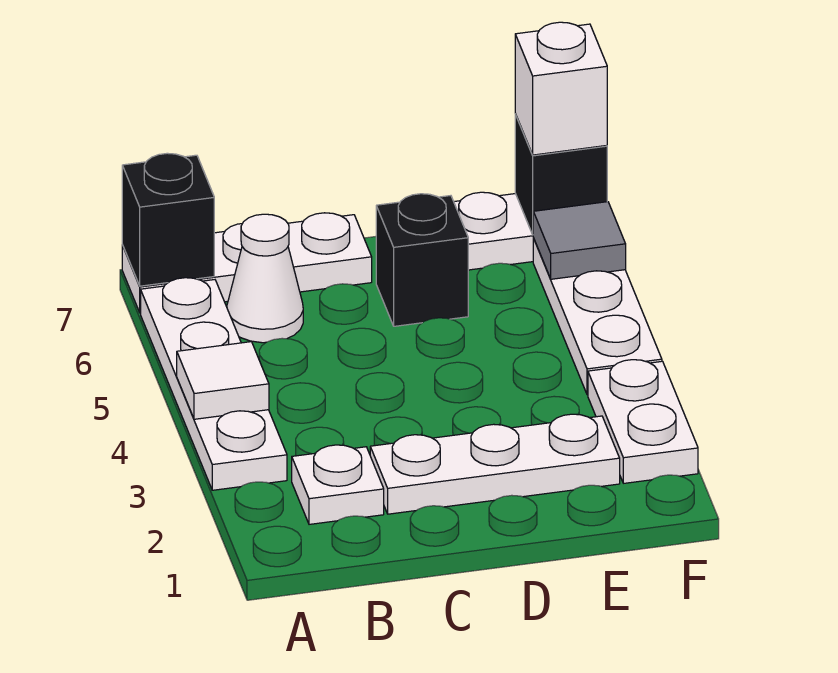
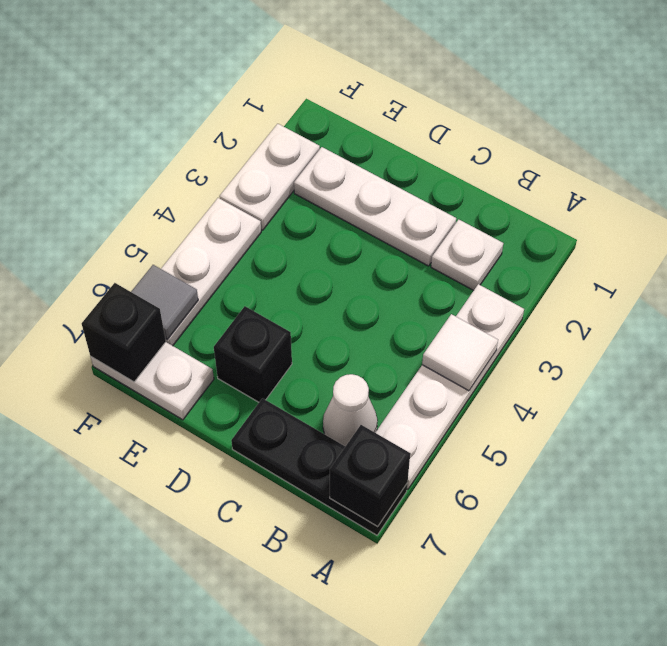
white 1x3 plate [122,213,372,313] -> black 1x3 plate [231,398,407,535]
white 1x1 brick [515,22,607,155] -> none

